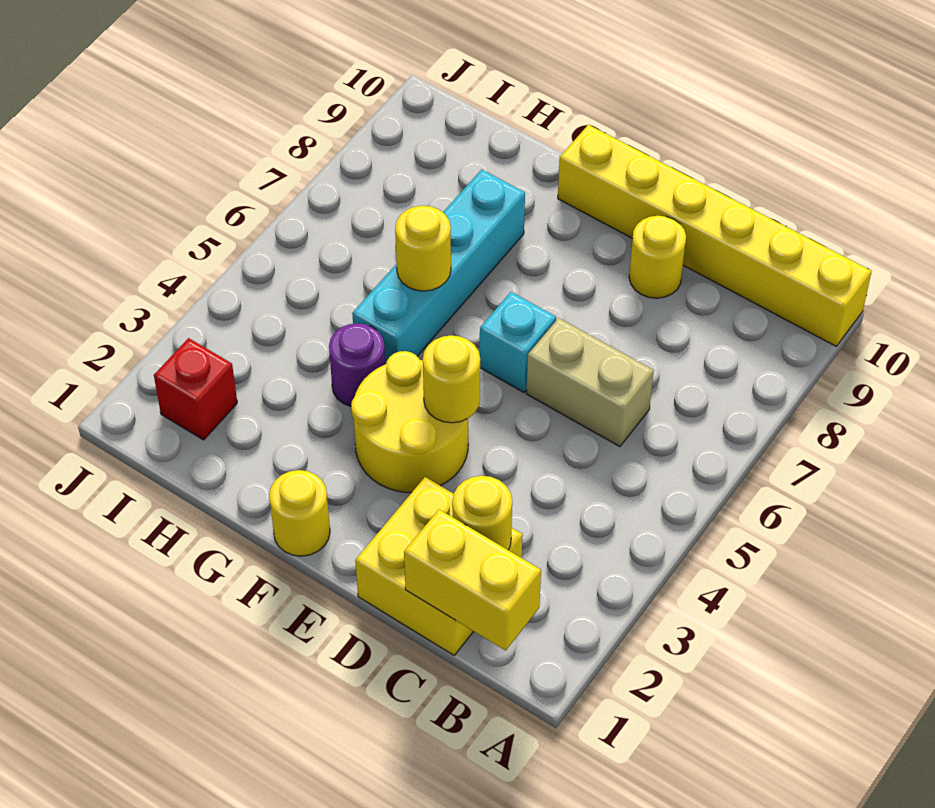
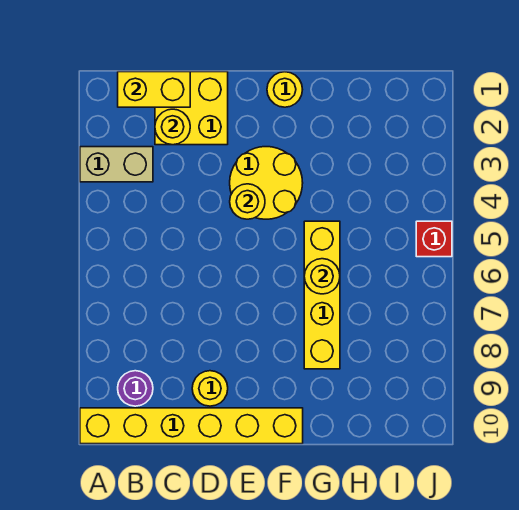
tan 1x2 brick [526,318,654,447] -> tan 1x2 brick moved to [80,147,153,182]
cyan 1x1 brick [480,292,556,392] -> none
purple 1x1 round brick [329,323,385,406] -> purple 1x1 round brick moved to [118,371,153,406]
cyan 1x4 brick [352,169,525,364] -> yellow 1x4 brick [304,221,340,369]
red 1x1 brick [154,338,237,440] -> red 1x1 brick moved to [416,221,452,257]

